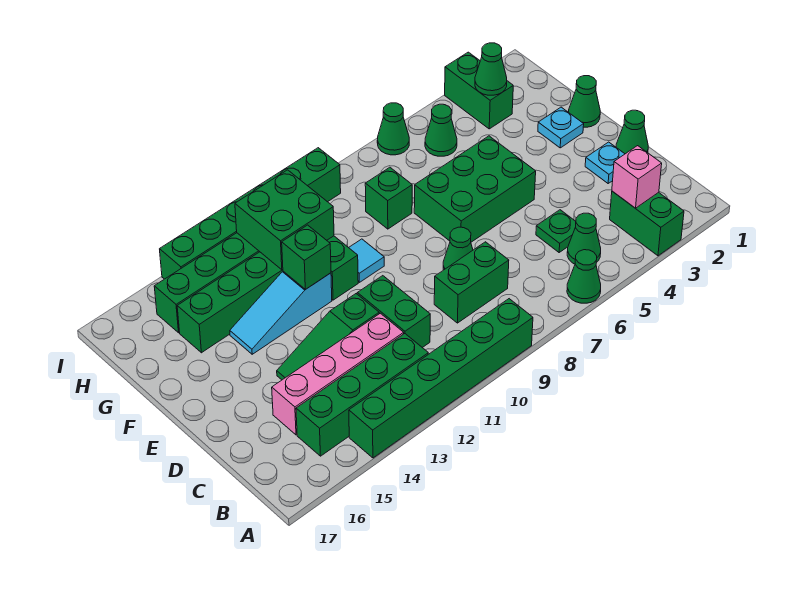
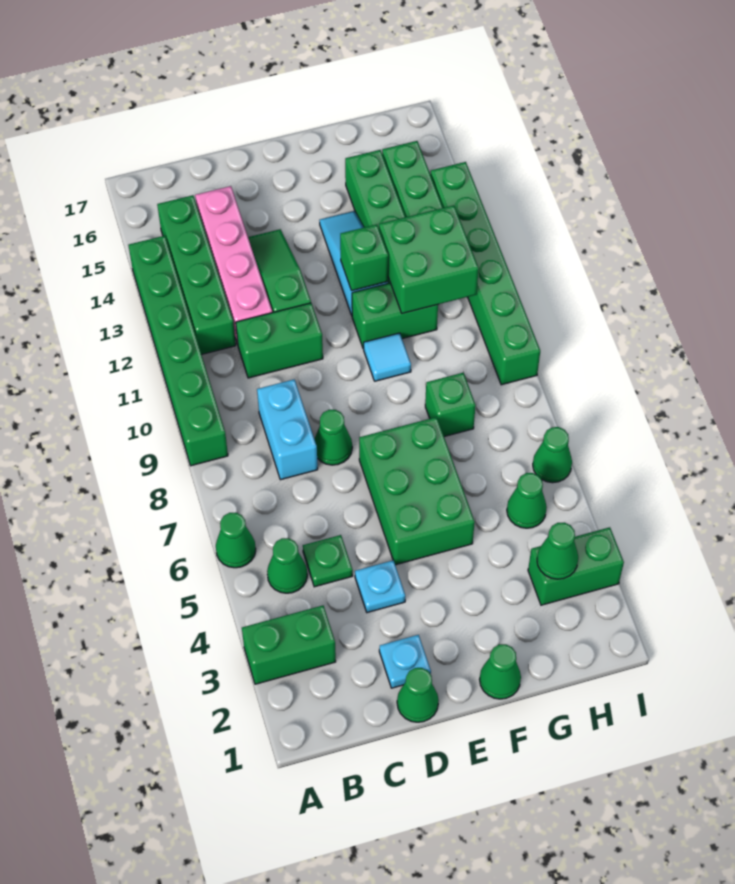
pink 1x1 brick [612,146,662,208] -> none
green 1x2 brick [434,242,509,323] -> cyan 1x2 brick [257,379,318,480]
cyan 1x1 plate [538,107,584,148] -> cyan 1x1 plate moved to [355,561,405,613]

